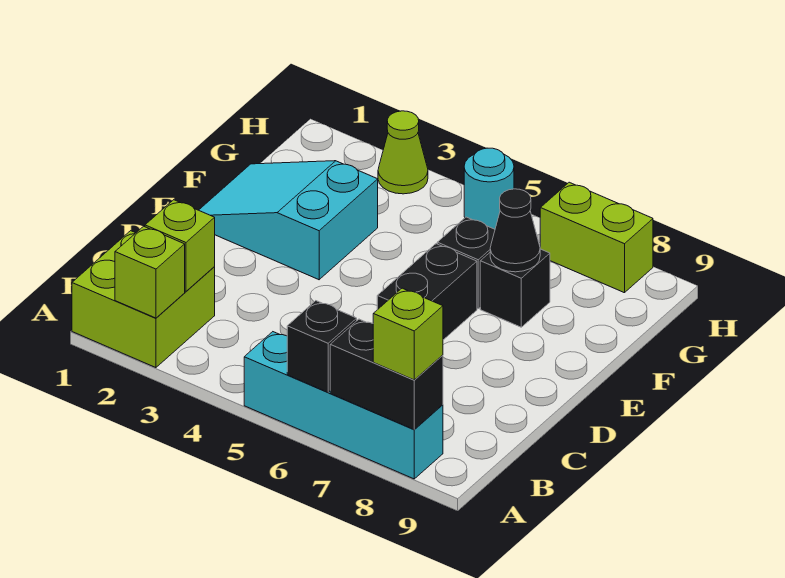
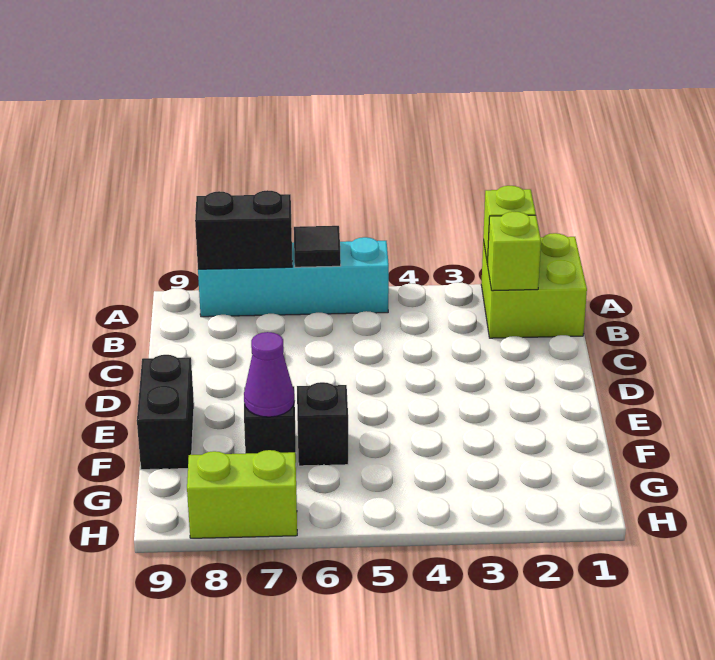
black 1x1 brick [287,301,357,392] -> black 1x1 tile [294,226,341,267]
lime 1x1 brick [373,288,443,380] -> none
black 1x2 brick [377,244,477,340] -> black 1x2 brick moved to [137,355,194,470]
cyan 2x3 slope [199,161,378,280] -> none
black 1x1 cone [490,189,540,272] -> purple 1x1 cone [244,332,295,417]
lime 1x1 cone [378,111,428,194] -> none
cyan 1x1 round brick [464,148,514,229] -> none

